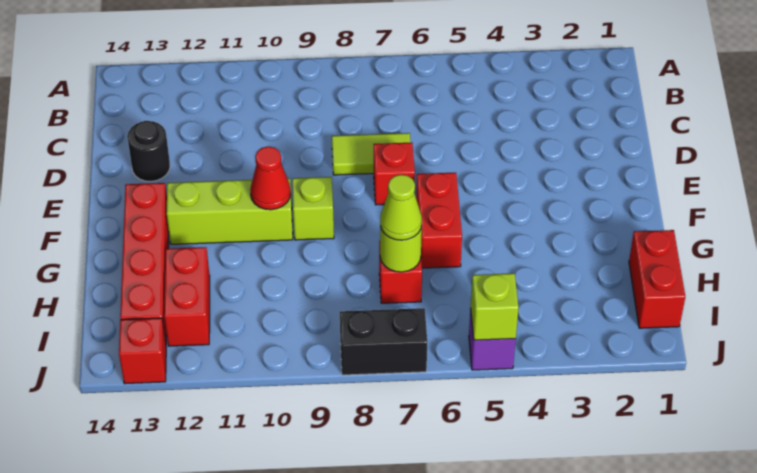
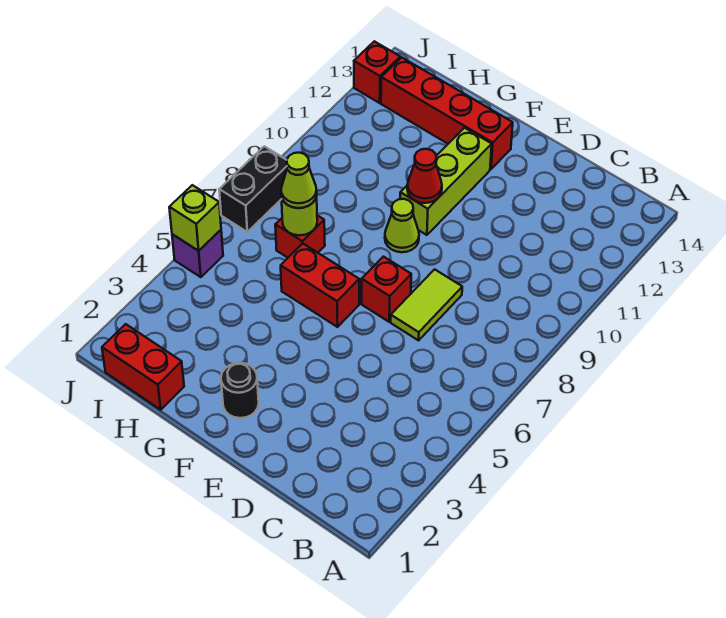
black 1x1 round brick [127,121,170,182] -> black 1x1 round brick moved to [221,363,259,418]
lime 1x1 brick [292,177,334,240] -> lime 1x1 cone [385,199,419,252]
red 1x2 brick [164,247,210,346] -> none

